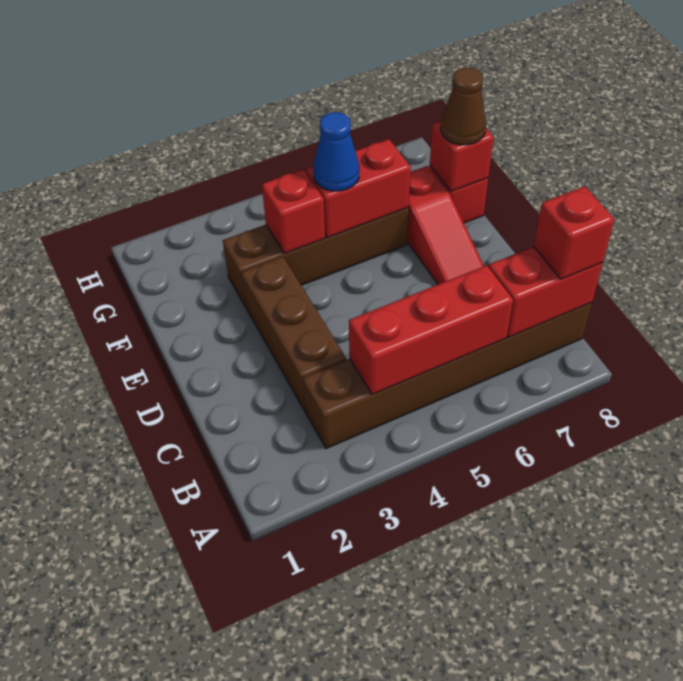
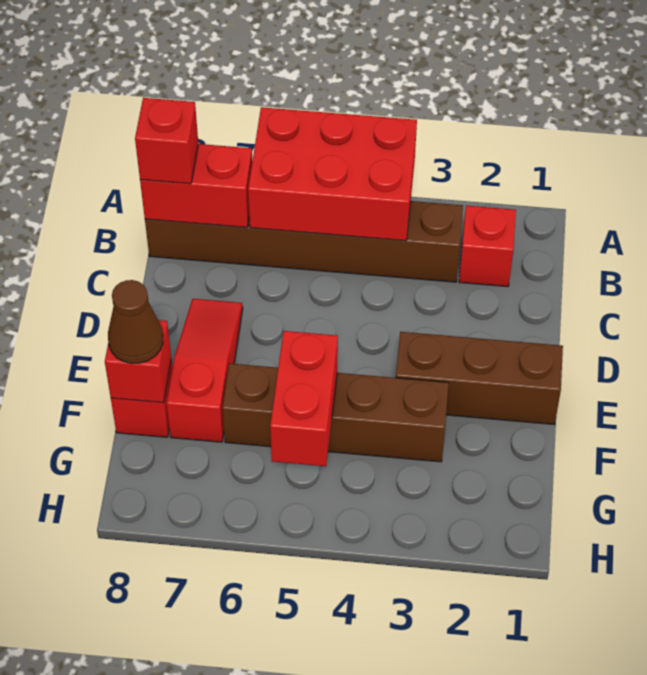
red 1x3 brick [349,265,513,395] -> red 2x3 brick [248,107,417,241]
brown 1x3 brick [241,257,346,410] -> brown 1x3 brick turned to [396,332,563,424]
red 1x1 brick [262,169,325,253] -> red 1x1 brick moved to [459,206,516,287]
red 1x2 brick [306,139,411,237] -> red 1x2 brick turned to [270,331,338,466]
blue 1x1 cone [313,112,359,191] -> none

